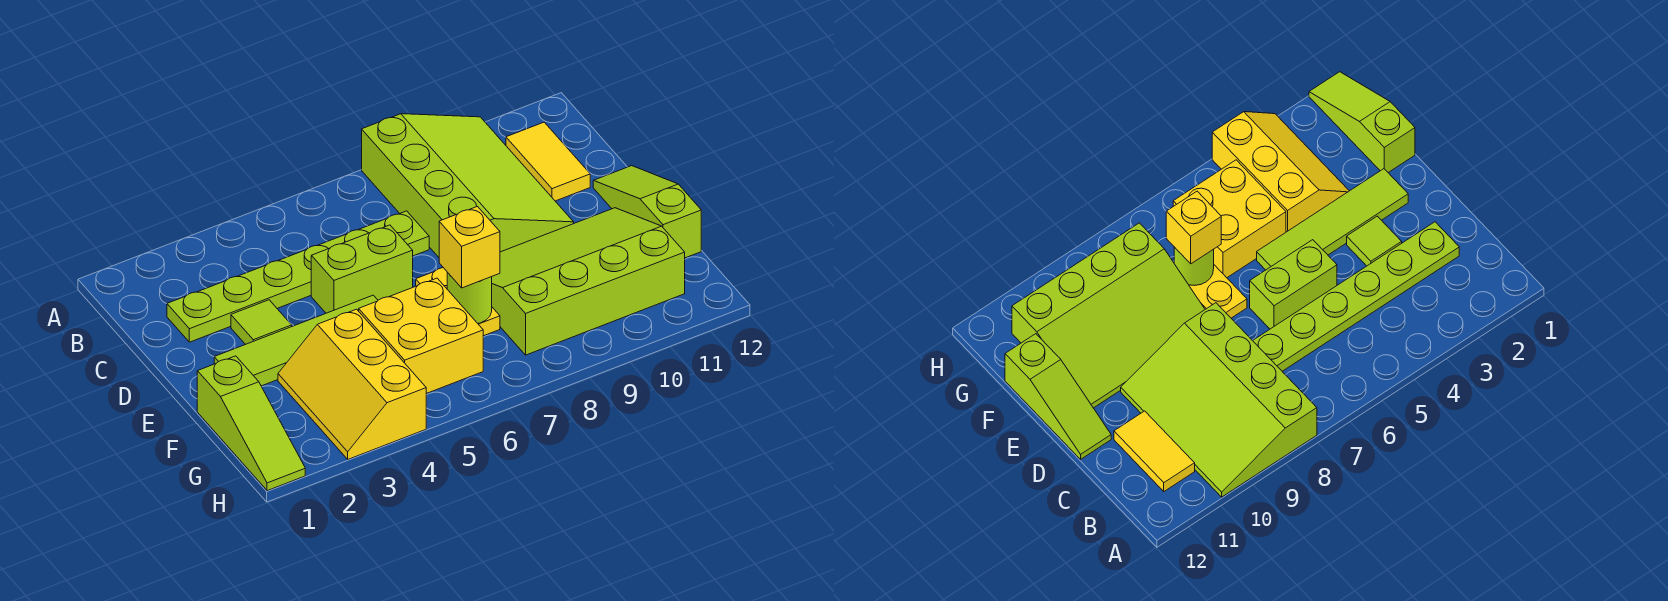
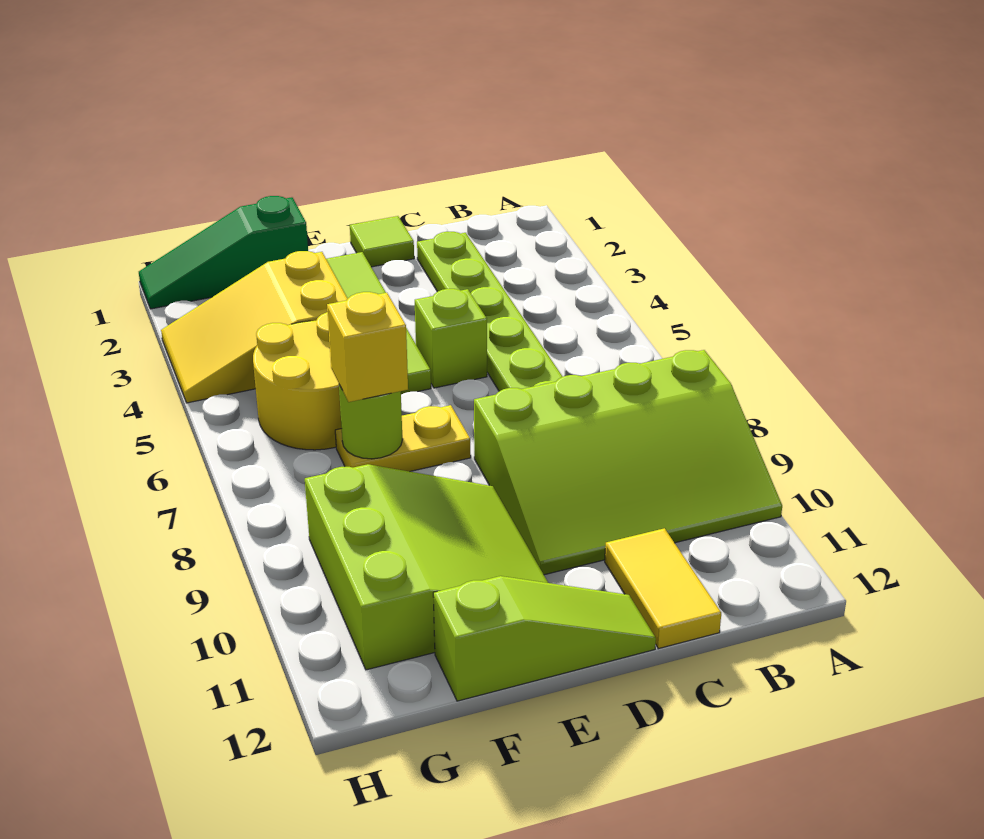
yellow 1x2 tile [506,122,590,201] -> yellow 1x2 tile turned to [605,528,721,649]
lime 1x1 tile [231,300,292,345] -> lime 1x1 tile moved to [350,216,414,267]
lime 1x2 brick [311,225,413,313] -> lime 1x1 brick [415,289,487,388]
lime 3x4 slope [492,208,685,355] -> lime 3x3 slope [305,464,548,670]
lime 1x3 slope [197,356,305,491] -> green 1x3 slope [139,196,308,309]
yellow 2x3 slope [278,309,426,459] -> yellow 2x3 slope turned to [161,251,348,403]
yellow 2x2 brick [359,278,483,394] -> yellow 2x2 round brick [253,312,342,450]

